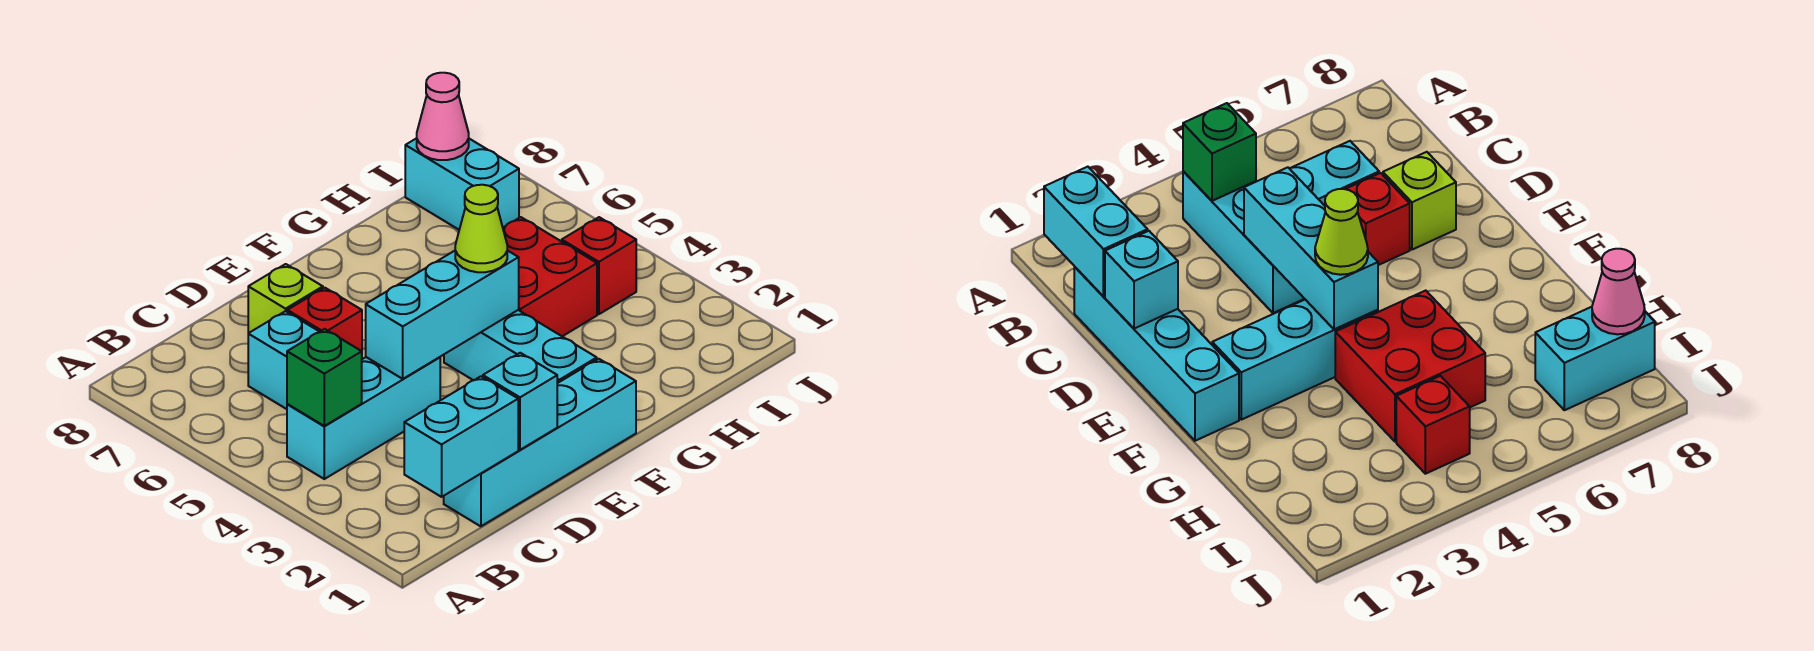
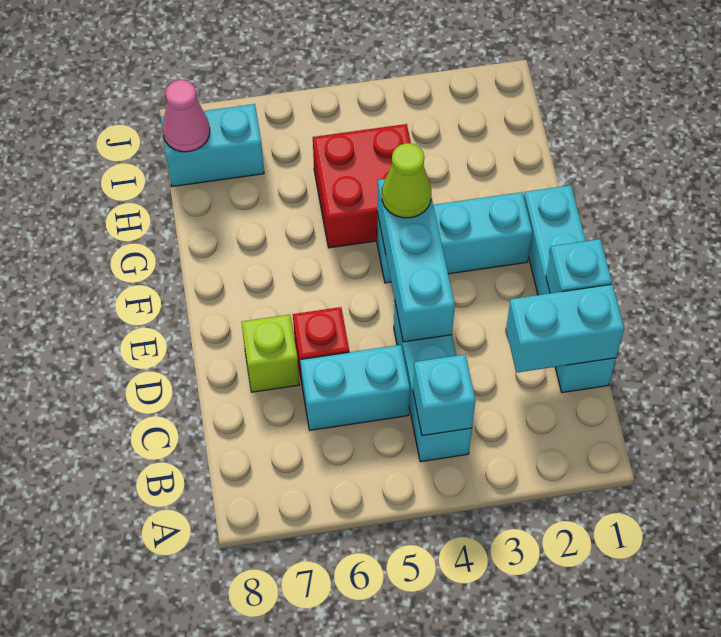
cyan 1x2 brick [404,376,518,497] -> cyan 1x2 brick turned to [506,284,624,373]
green 1x1 brick [287,329,362,426] -> cyan 1x1 brick [413,354,475,436]
red 1x1 brick [562,217,636,314] -> none

